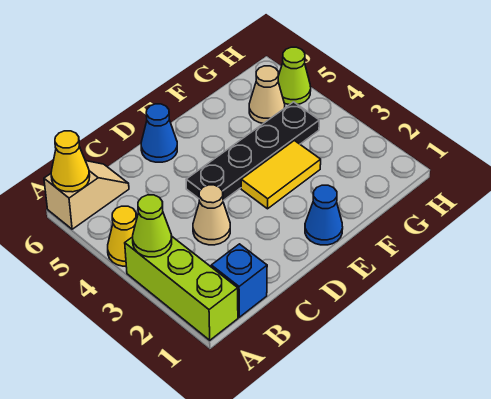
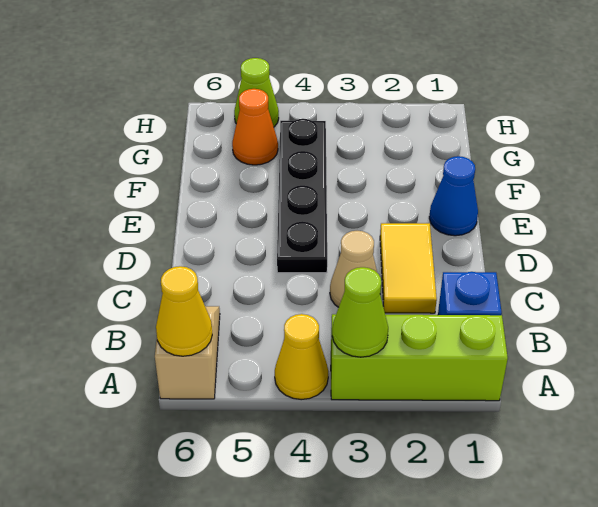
blue 1x1 cone [141,104,177,162] -> none
yellow 1x2 tile [241,140,321,209] -> yellow 1x2 tile moved to [380,223,437,313]
tan 1x1 cone [249,66,285,123] -> orange 1x1 cone [232,89,278,165]

